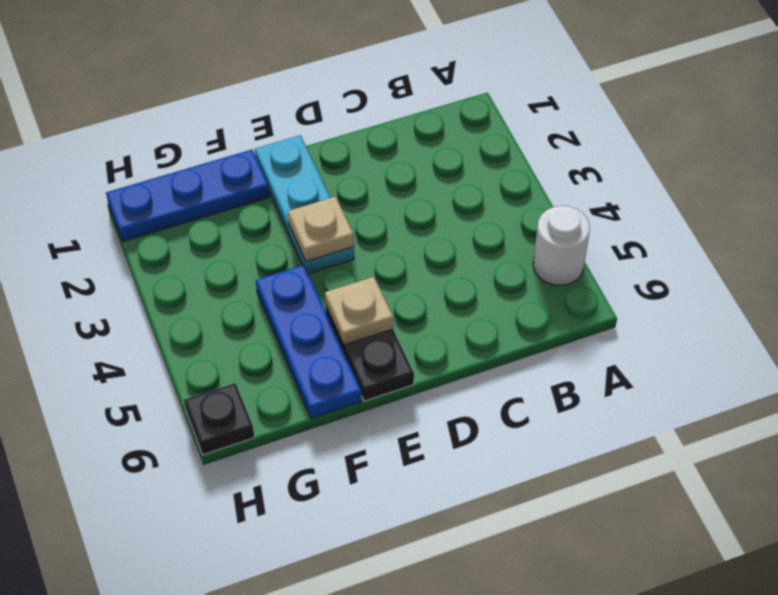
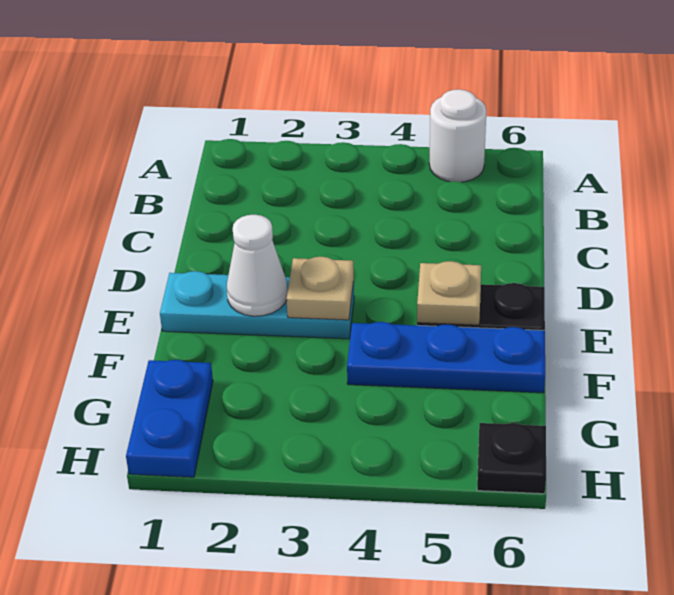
none -> white 1x1 cone [227,215,287,316]
blue 1x3 plate [106,150,269,241] -> blue 1x2 plate [126,360,213,477]

